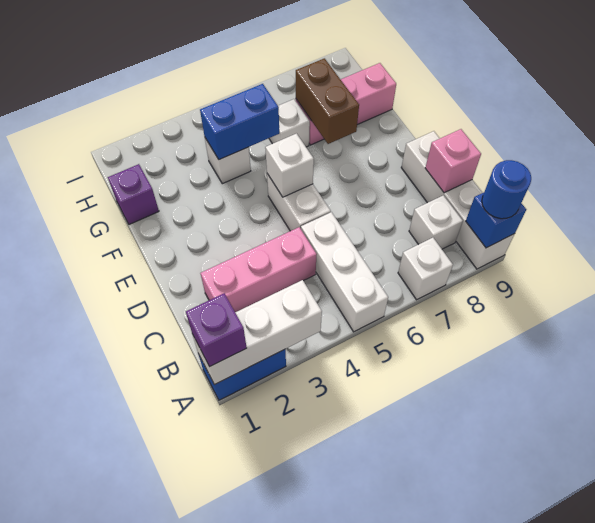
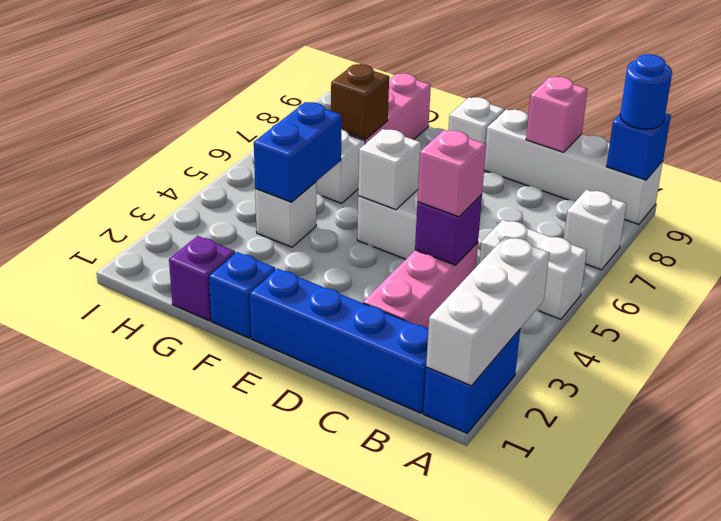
purple 1x1 brick [186,293,247,367] -> purple 1x1 brick moved to [415,195,482,265]
white 1x3 brick [301,212,388,332] -> white 1x2 brick [479,220,587,319]
none -> blue 1x4 brick [250,269,428,413]
white 1x1 brick [409,195,463,249] -> white 1x1 brick moved to [448,97,504,144]
none -> pink 1x1 brick [417,130,486,217]
none -> blue 1x1 brick [209,252,275,338]
brown 1x2 brick [296,58,359,144] -> brown 1x1 brick [331,64,389,139]

